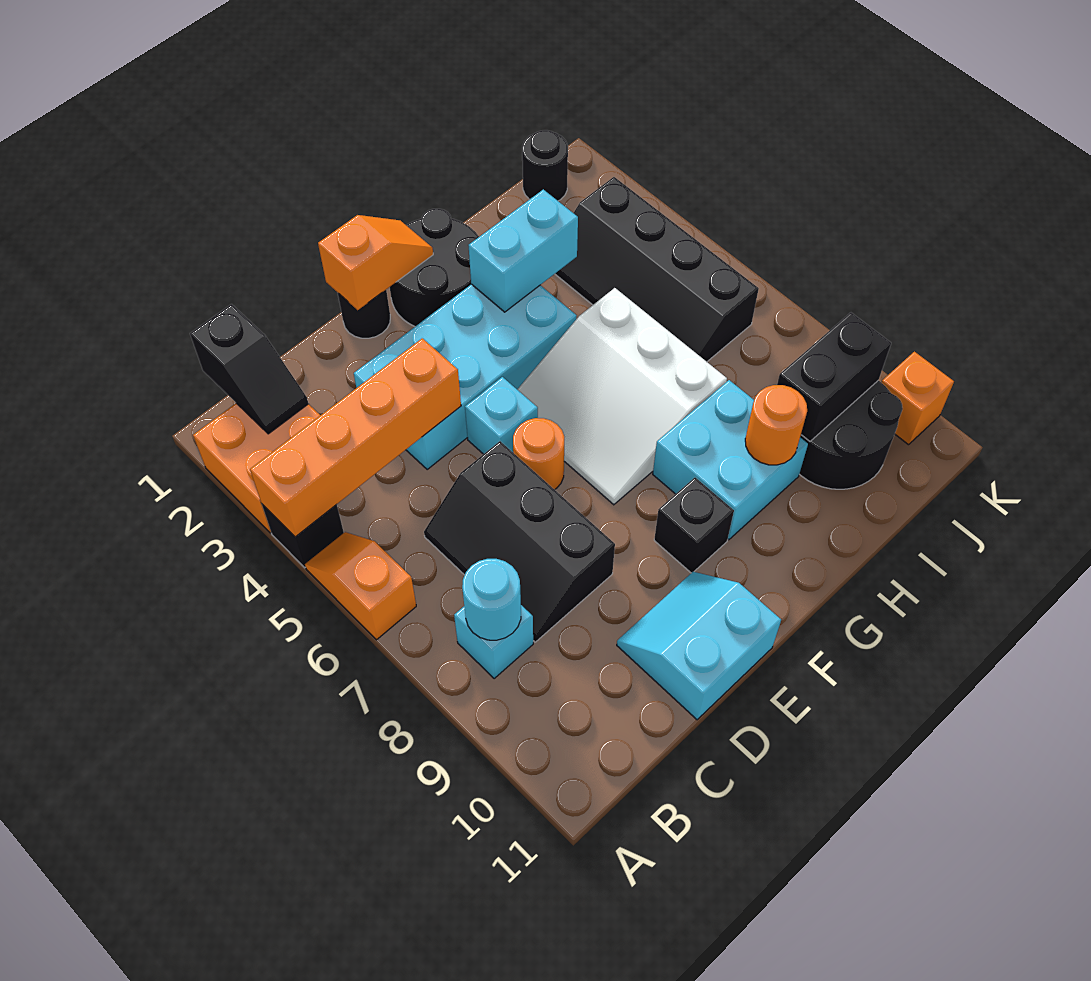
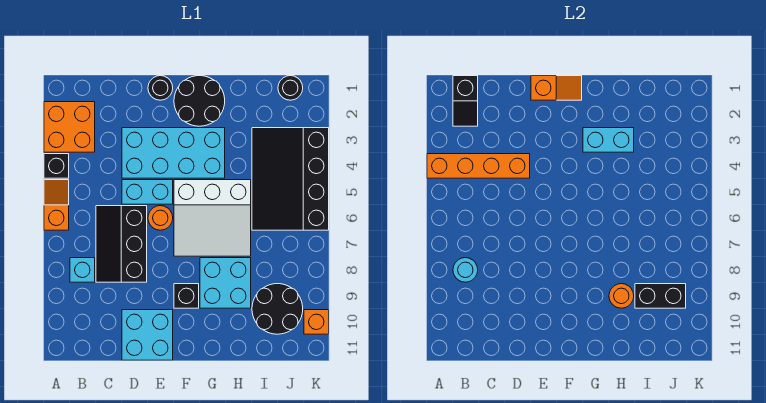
cyan 2x2 slope [617,572,781,720] -> cyan 2x2 brick [122,310,173,360]
cyan 1x1 brick [465,377,538,454] -> cyan 1x2 brick [122,180,173,204]
white 3x3 slope [517,288,727,505] -> white 3x3 slope turned to [174,180,251,256]
black 2x4 slope [555,177,759,362] -> black 3x4 slope [252,128,329,230]

